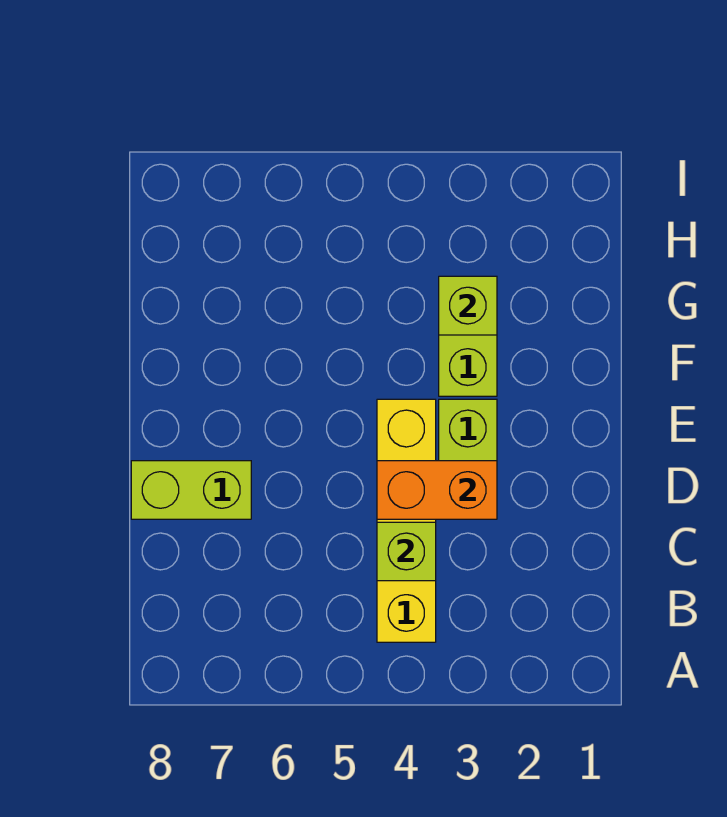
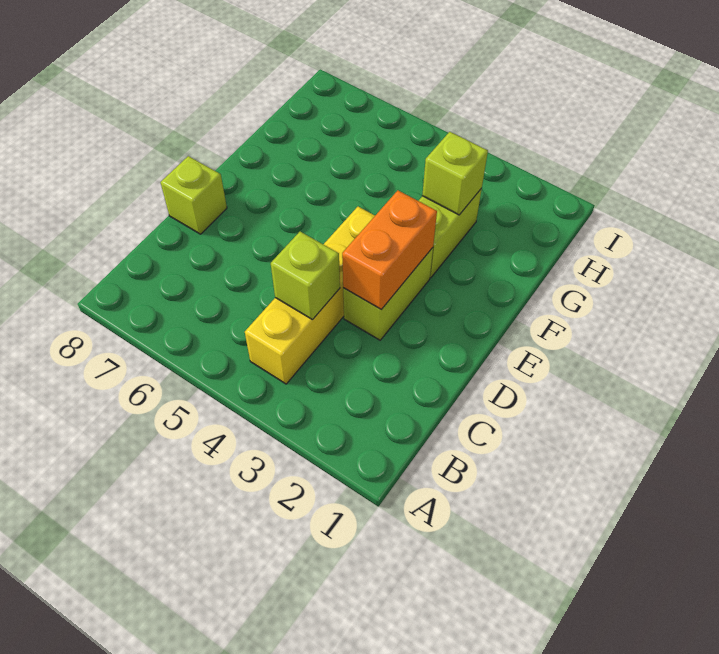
orange 1x2 brick [377,461,497,519] -> orange 1x2 brick turned to [342,190,437,309]
lime 1x2 brick [131,461,251,519] -> lime 1x1 brick [161,156,227,234]

